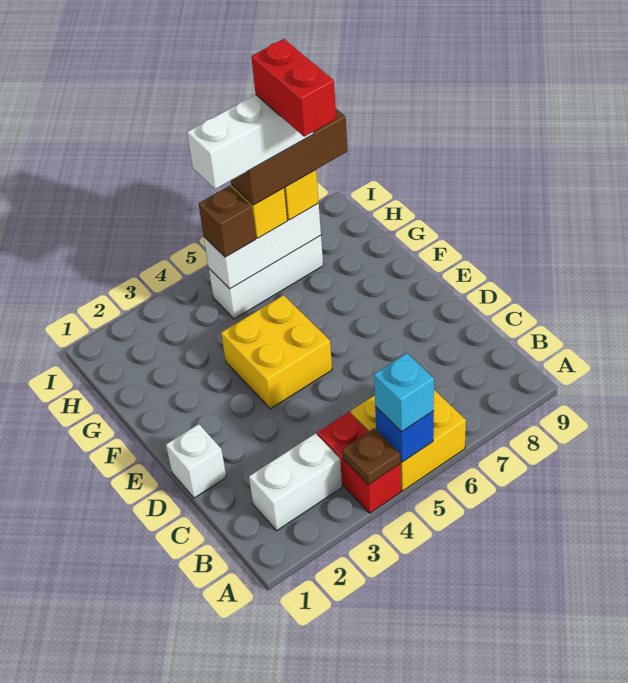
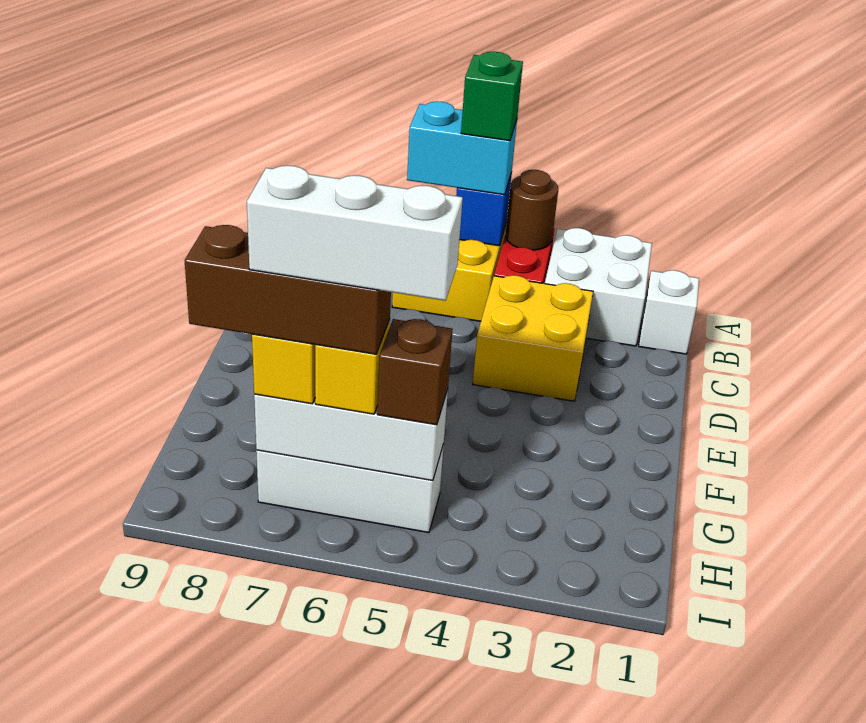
brown 1x1 plate [342,428,400,485] -> brown 1x1 round brick [505,170,558,250]
cyan 1x1 brick [374,353,434,432] -> cyan 1x2 brick [407,102,517,195]
none -> green 1x1 brick [461,52,523,141]
white 1x2 brick [249,433,342,530] -> white 2x2 brick [545,228,652,346]
white 1x1 brick [166,424,226,498] -> white 1x1 brick moved to [639,270,699,354]
yellow 2x2 brick [221,295,332,409] -> yellow 2x2 brick moved to [473,275,593,401]
red 1x2 brick [251,39,336,137] -> none

